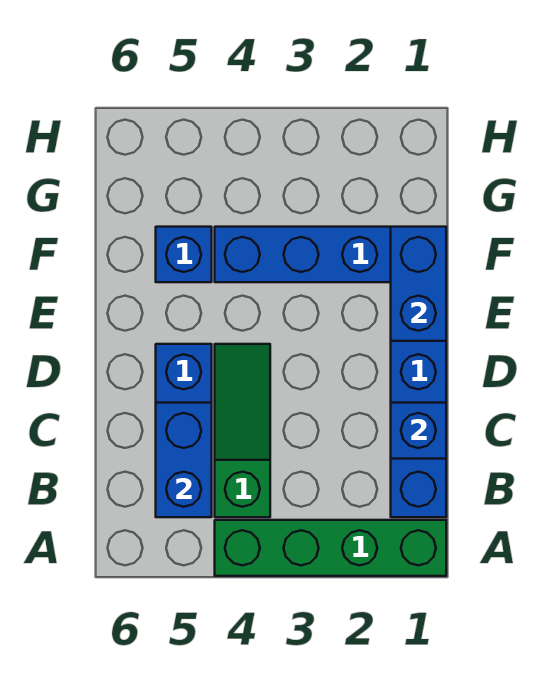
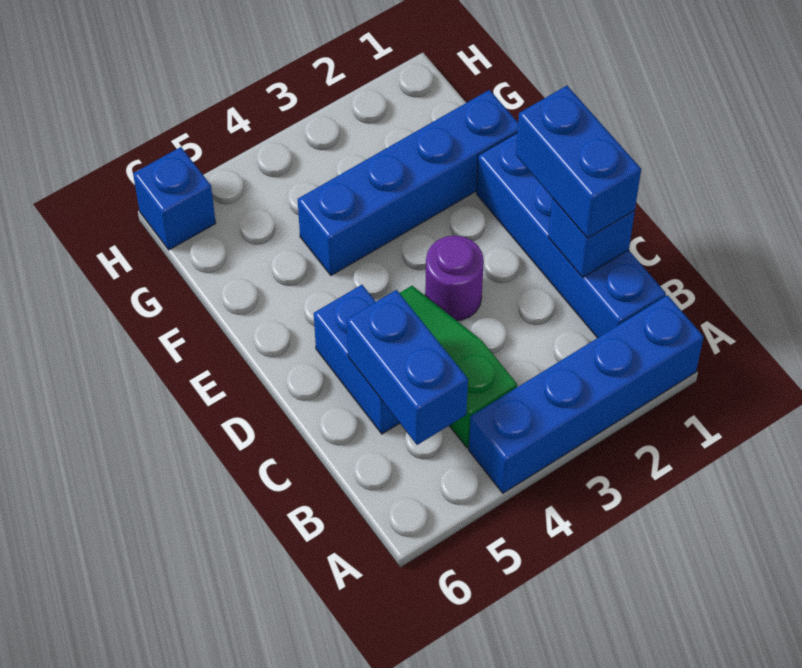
green 1x4 brick [215,520,446,576] -> blue 1x4 brick [469,295,704,493]
none -> purple 1x1 round brick [425,236,484,321]
blue 1x2 brick [391,227,446,341] -> blue 1x2 brick moved to [516,86,641,239]
blue 1x1 brick [156,227,212,282] -> blue 1x1 brick moved to [133,147,216,250]

